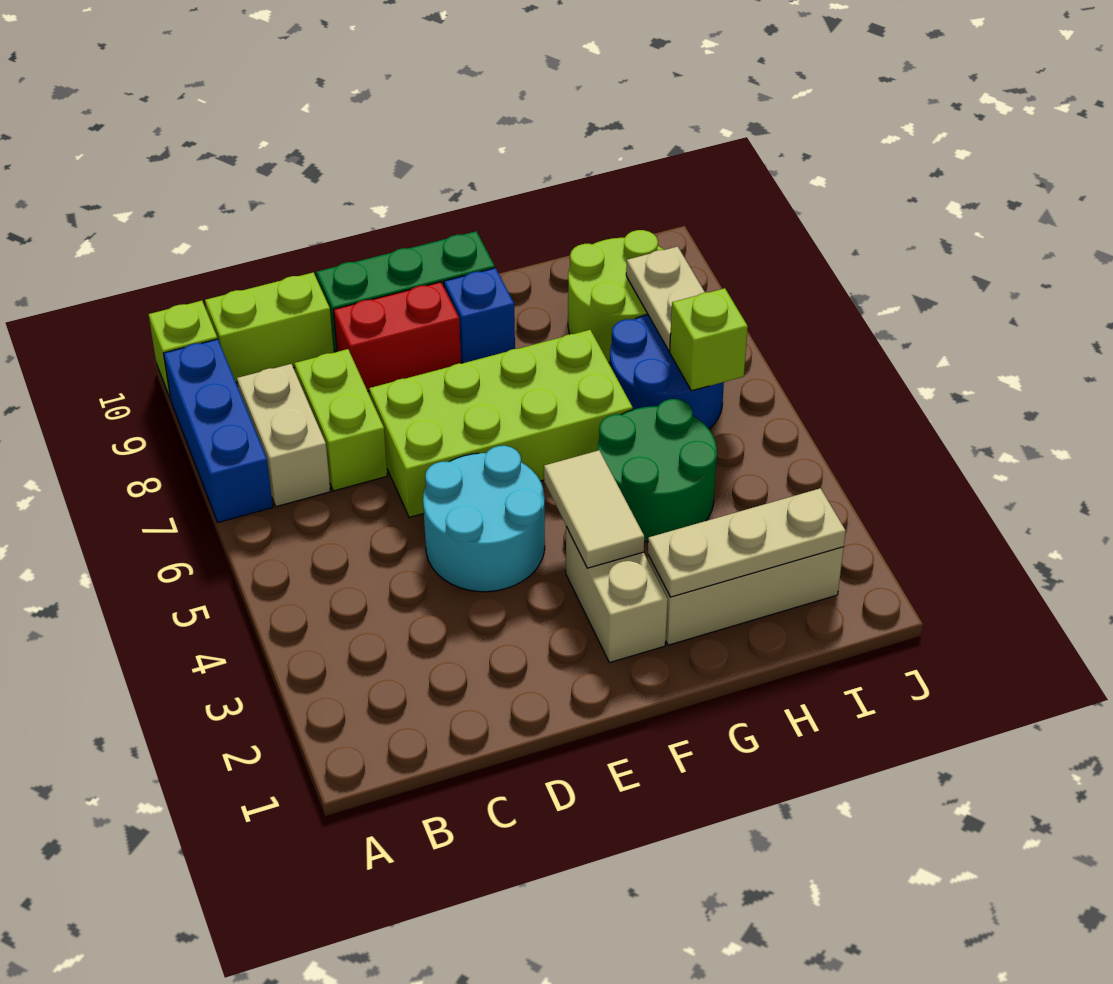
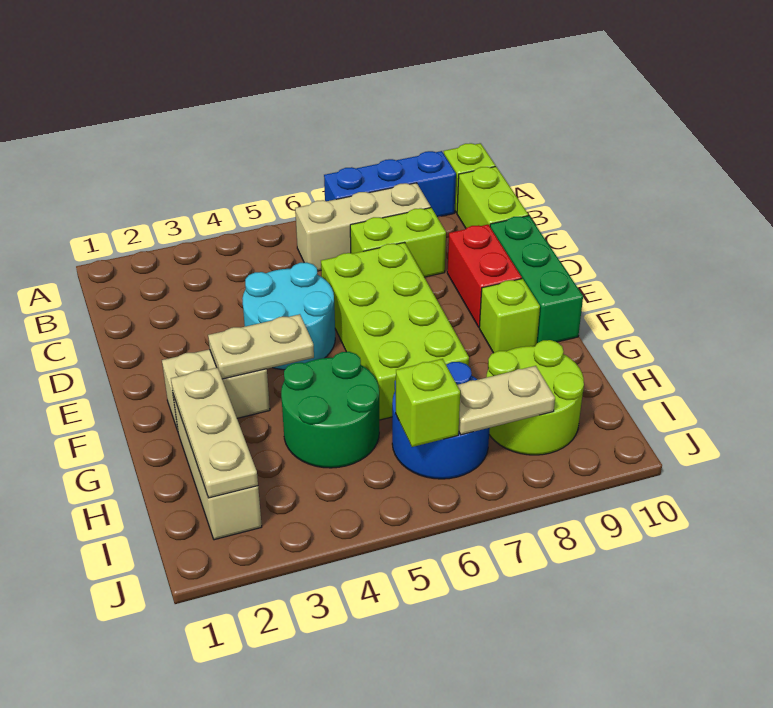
tan 1x2 brick [237,364,330,507] -> tan 1x3 brick [295,183,431,271]
tan 1x2 tile [544,450,644,568] -> tan 1x2 plate [208,314,314,379]
blue 1x1 brick [444,268,515,363] -> lime 1x1 brick [479,279,540,353]

